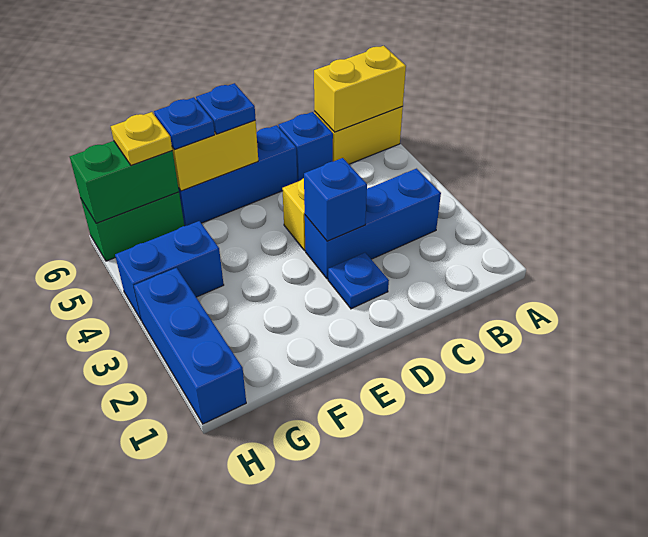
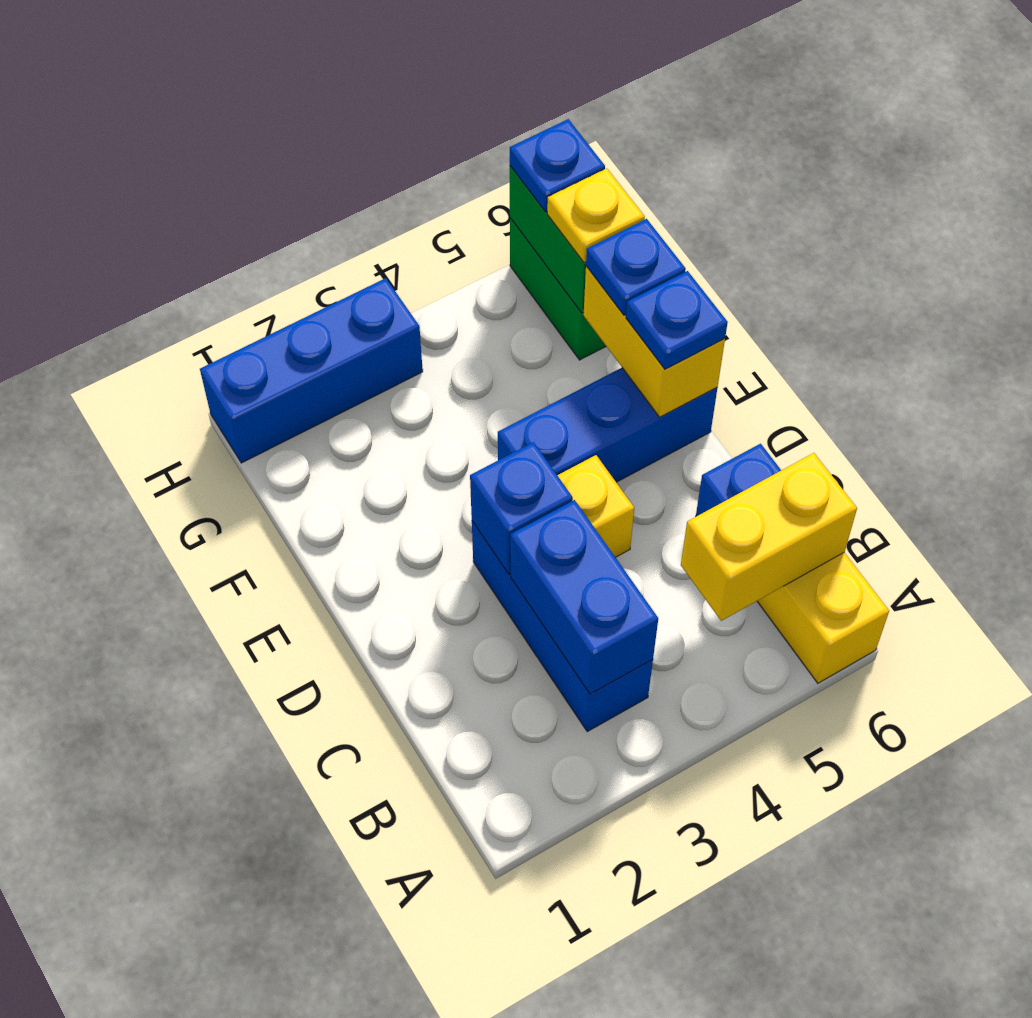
yellow 1x2 brick [314,46,406,132] -> yellow 1x2 brick turned to [681,453,857,621]
blue 1x1 plate [328,253,389,309] -> blue 1x1 plate moved to [510,119,605,212]
blue 1x3 brick [179,125,297,226] -> blue 1x3 brick turned to [498,368,717,482]
blue 1x2 brick [115,221,224,321] -> blue 1x2 brick moved to [510,500,658,694]

